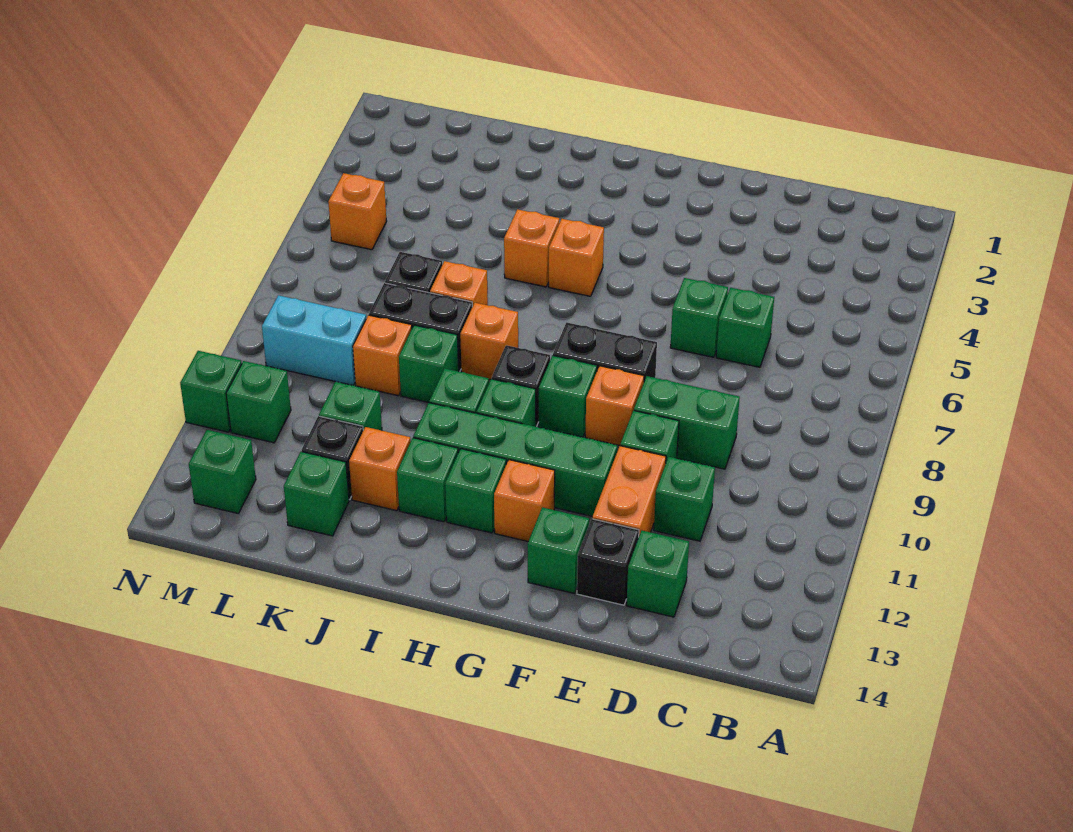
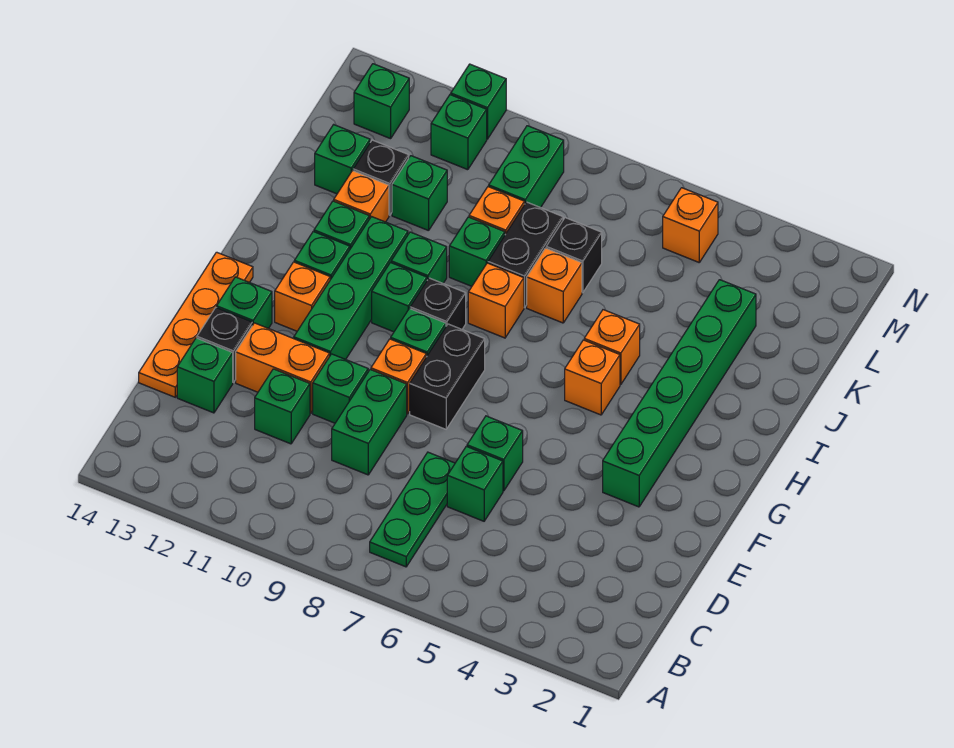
none -> green 1x3 plate [370,452,455,567]
none -> orange 1x4 plate [139,252,253,397]
none -> green 1x6 brick [603,280,756,507]
cyan 1x2 brick [262,295,366,385] -> green 1x2 brick [489,126,564,208]

